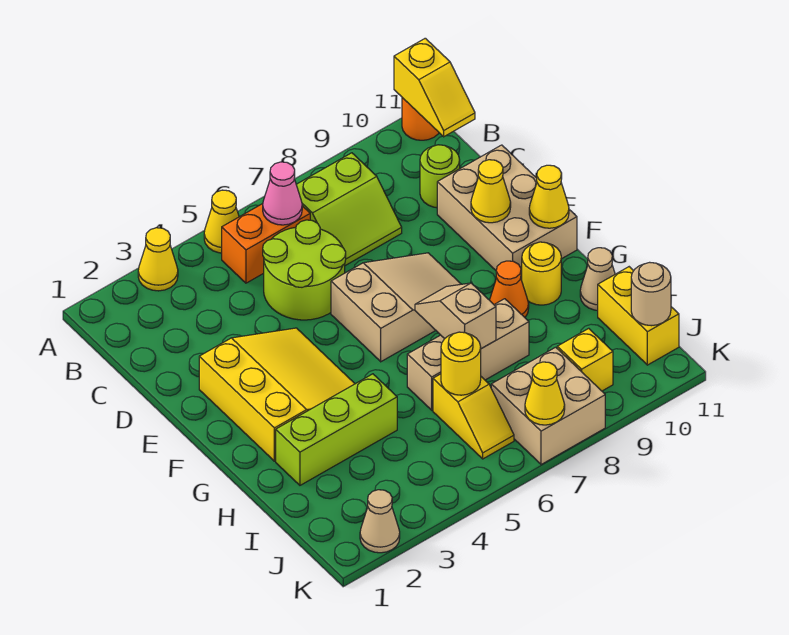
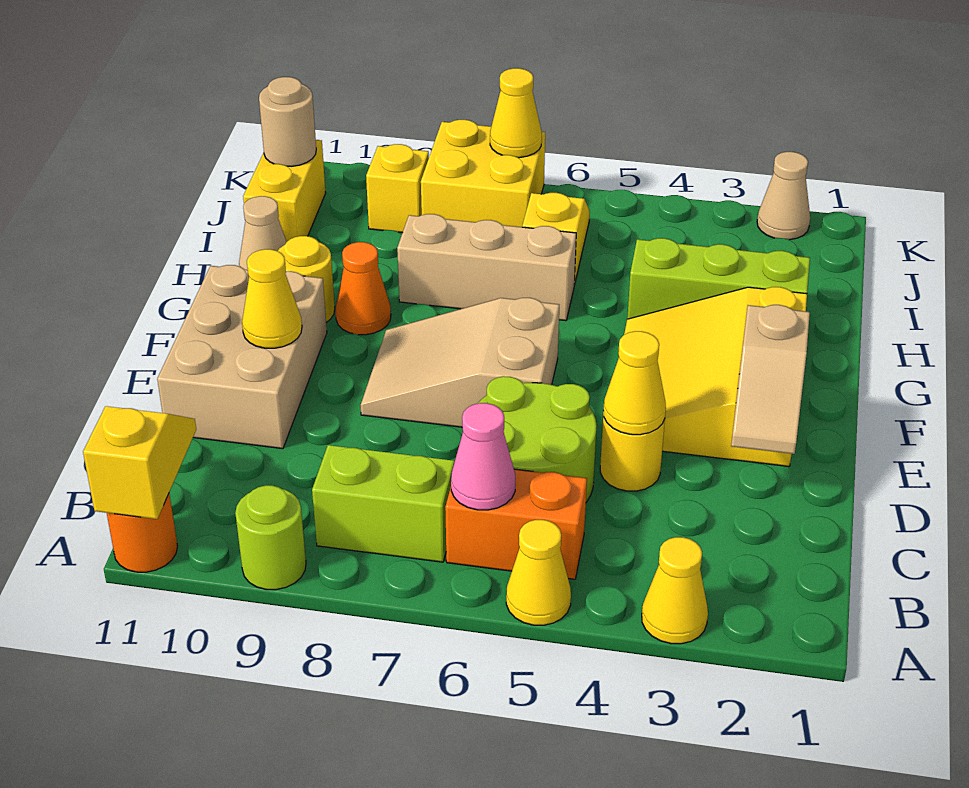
lime 1x1 round brick [420,145,460,208] -> lime 1x1 round brick moved to [235,485,306,590]
yellow 1x1 cone [529,165,569,228] -> yellow 1x1 cone moved to [603,331,666,435]
tan 1x2 slope [415,283,496,349] -> tan 1x2 slope moved to [731,305,810,454]
yellow 1x1 round brick [441,332,481,395] -> yellow 1x1 round brick moved to [600,411,665,491]
tan 2x2 brick [491,347,605,465] -> yellow 2x2 brick [421,120,545,227]

